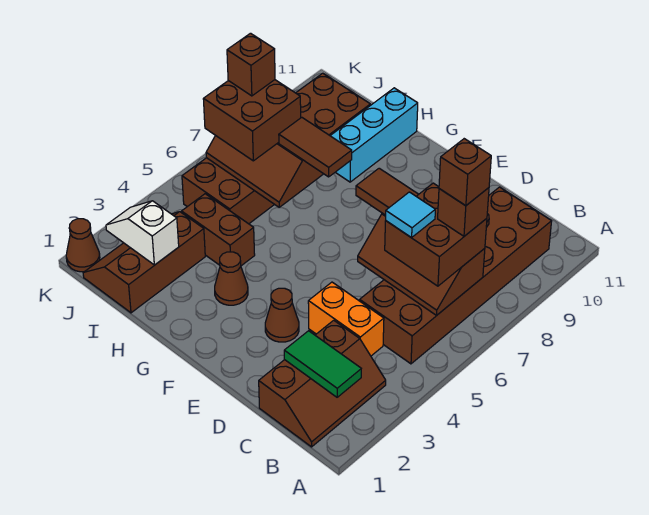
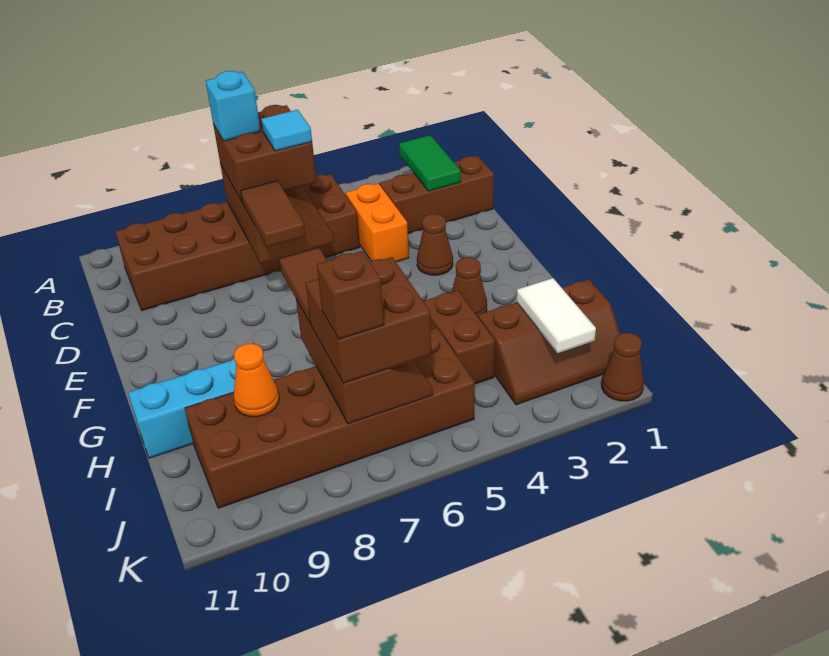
brown 1x1 brick [438,188,489,236] -> cyan 1x1 brick [206,71,261,141]
brown 1x1 brick [439,139,491,206] -> none
white 1x2 slope [106,201,179,265] -> white 1x2 tile [517,278,596,353]
none -> orange 1x1 cone [233,343,279,417]

